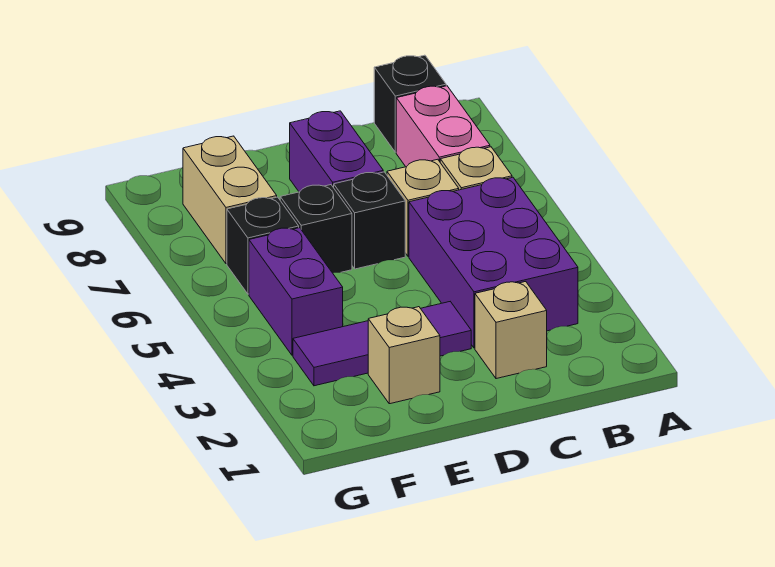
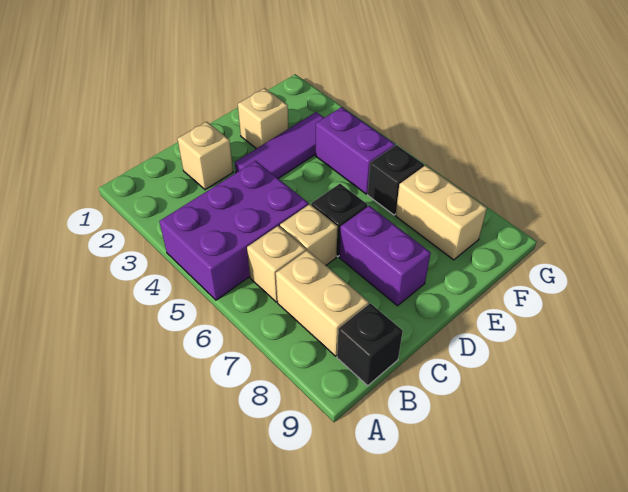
purple 2x3 brick [409,177,578,348] -> purple 2x3 brick turned to [159,161,309,300]
pink 1x2 brick [396,86,490,167] -> tan 1x2 brick [276,250,369,356]
black 1x1 brick [280,185,352,273] -> none

